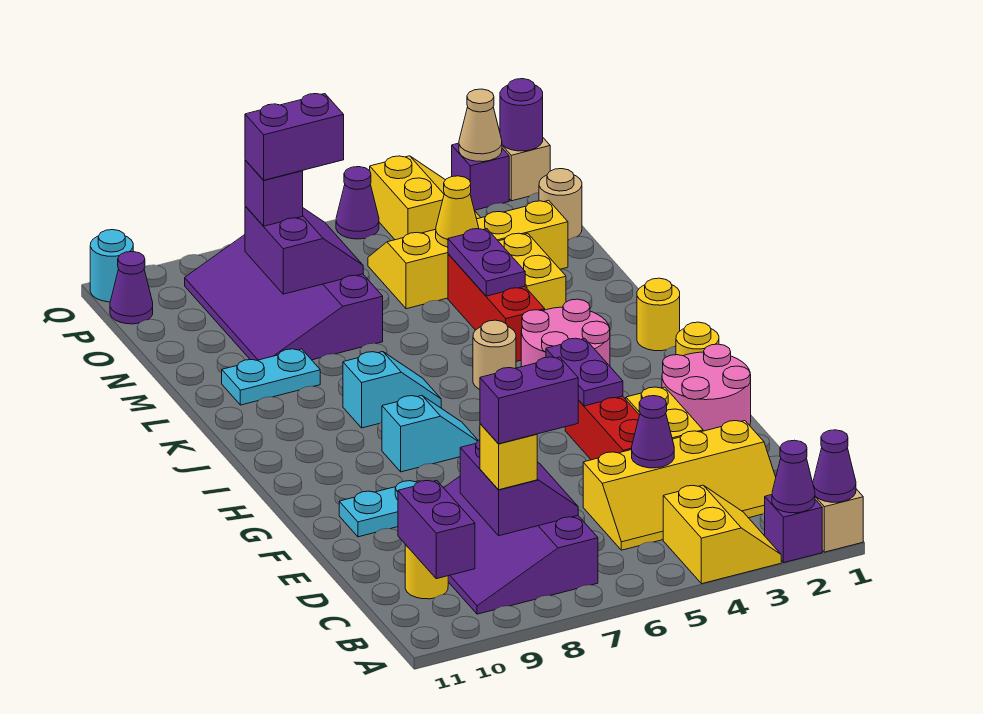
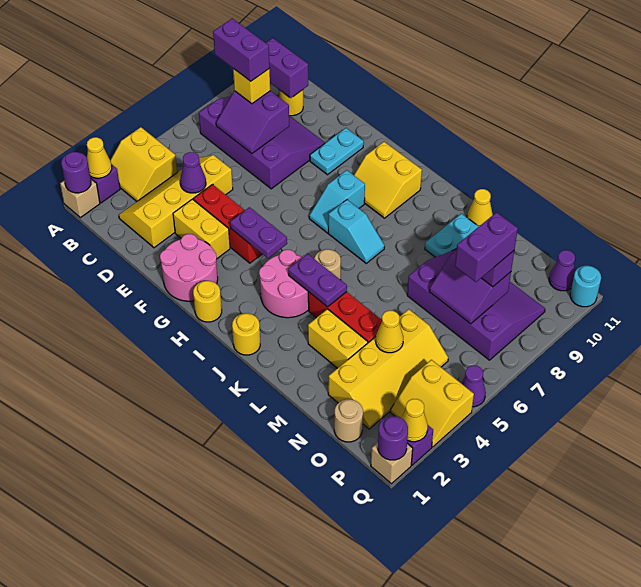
purple 1x1 cone [813,430,856,502] -> purple 1x1 round brick [61,152,91,193]
purple 1x1 cone [772,440,815,513] -> yellow 1x1 cone [87,137,112,178]
purple 1x2 brick [480,357,578,444] -> purple 1x2 brick turned to [213,19,270,81]
none -> yellow 2x2 slope [354,142,422,218]
cyan 1x2 slope [343,352,441,428] -> cyan 1x2 slope turned to [328,200,385,263]
purple 1x2 plate [448,229,525,296] -> purple 1x2 plate moved to [288,254,347,307]
none -> yellow 1x1 cone [467,189,493,226]
tan 1x1 cone [459,89,502,162] -> yellow 1x1 cone [402,399,428,442]

